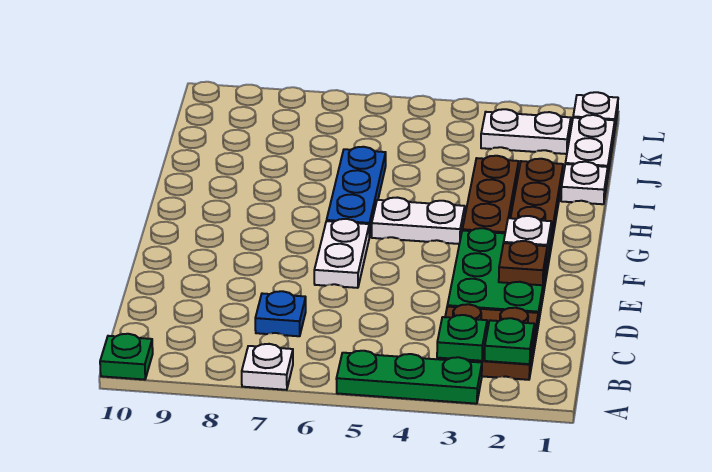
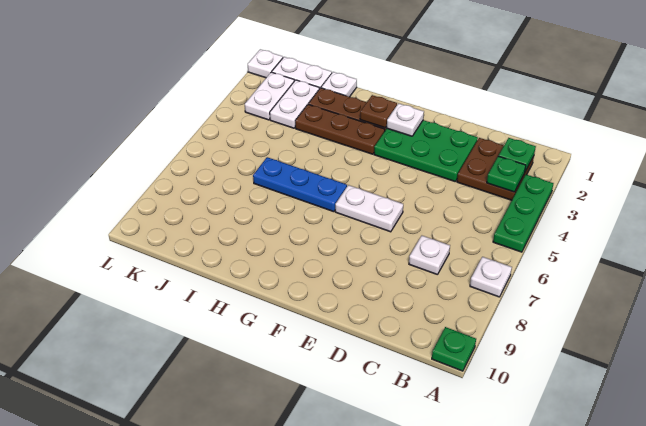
blue 1x1 plate [255,291,306,336] -> white 1x1 plate [409,236,450,275]
brown 1x1 plate [499,241,547,285] -> brown 1x1 plate moved to [360,95,397,128]
white 1x2 plate [372,198,465,244] -> white 1x2 plate moved to [270,80,319,128]

